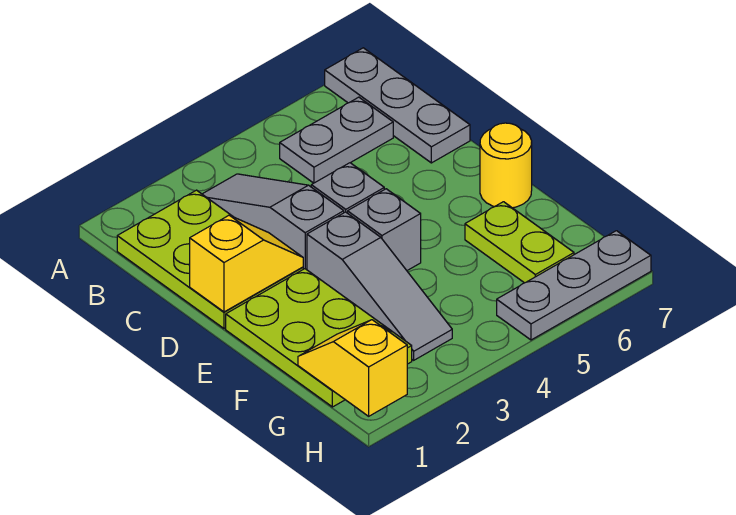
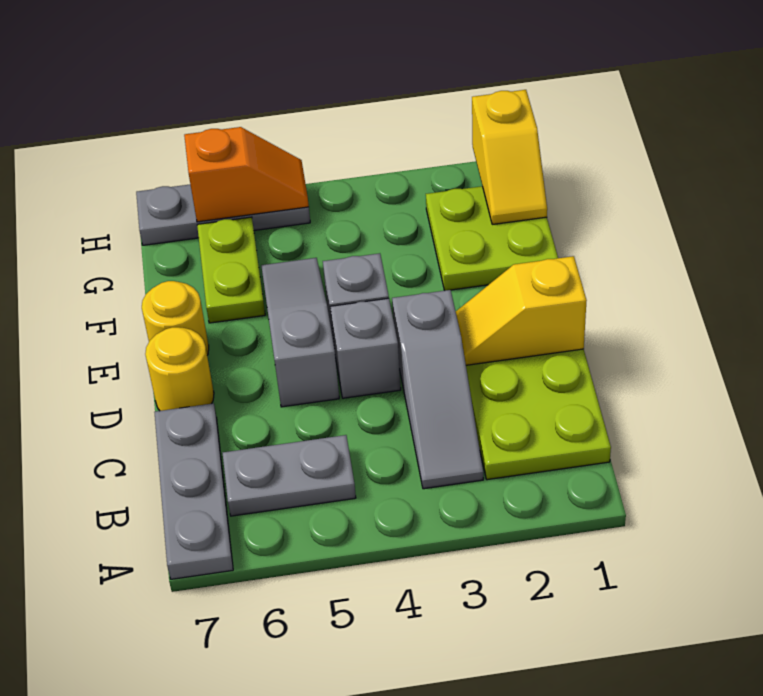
none -> yellow 1x1 round brick [145,327,214,411]
lime 2x3 plate [226,269,412,407] -> lime 2x2 plate [426,186,558,291]
grey 1x3 slope [307,212,452,360] -> grey 1x3 slope moved to [261,258,339,407]
none -> orange 1x2 slope [184,127,309,222]

